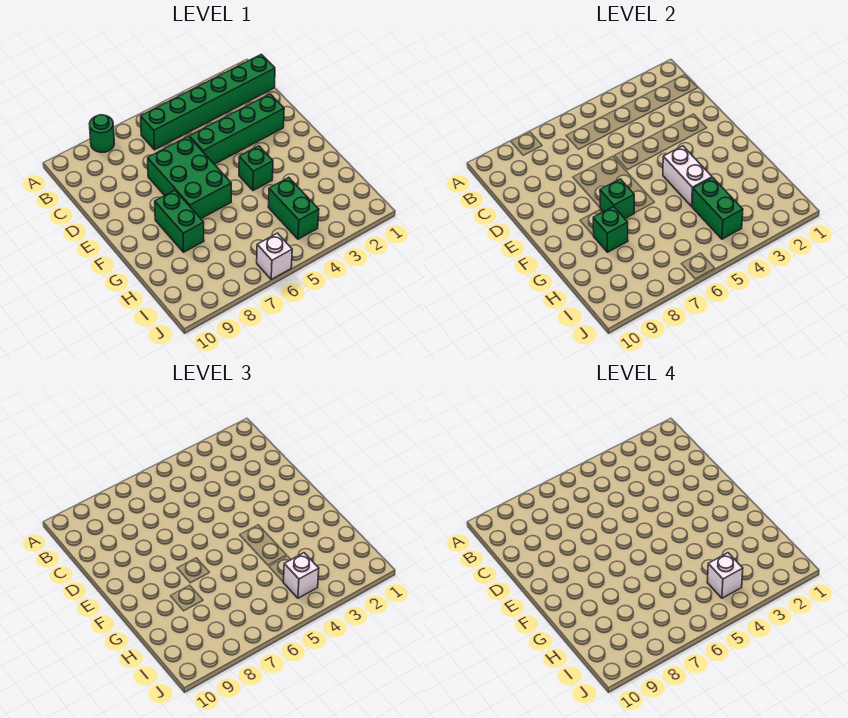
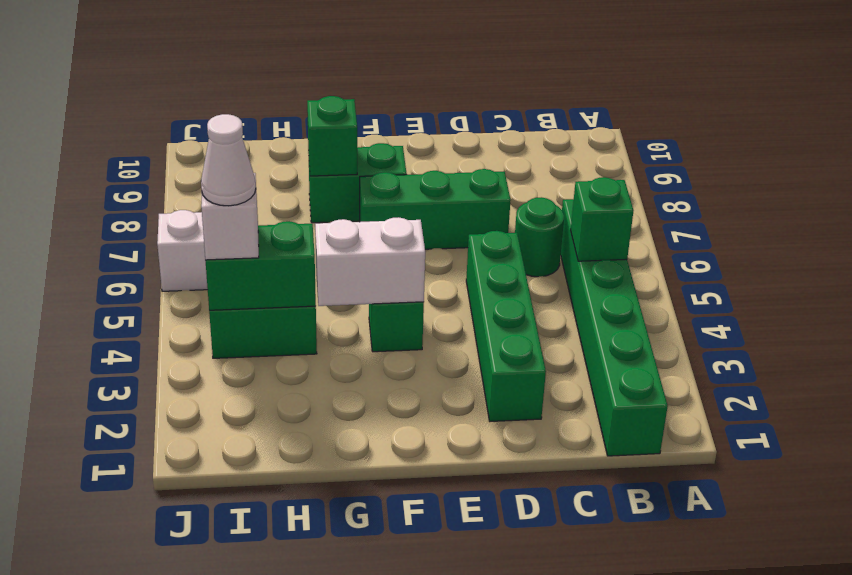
green 1x1 round brick [90,115,114,152] -> green 1x1 round brick moved to [515,197,564,277]
green 2x3 brick [148,136,231,219] -> green 1x3 brick [360,169,511,249]
green 1x1 brick [600,179,634,219] -> green 1x1 brick moved to [571,177,634,261]
white 1x1 brick [707,553,743,598] -> white 1x1 cone [201,114,256,206]

